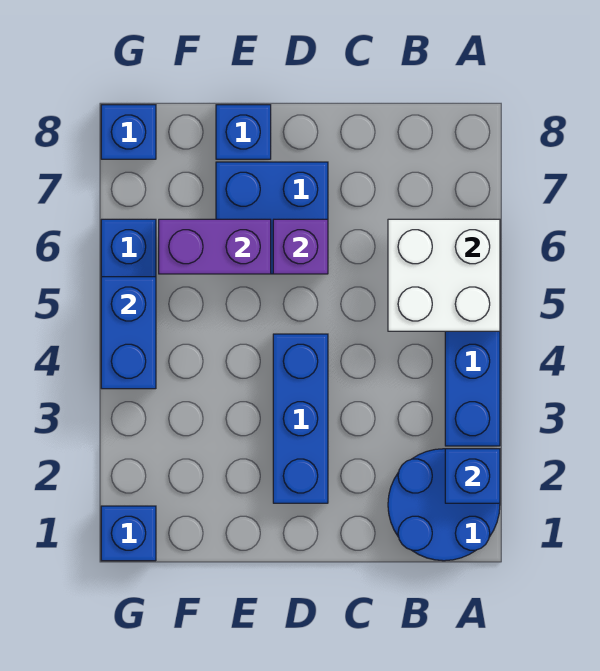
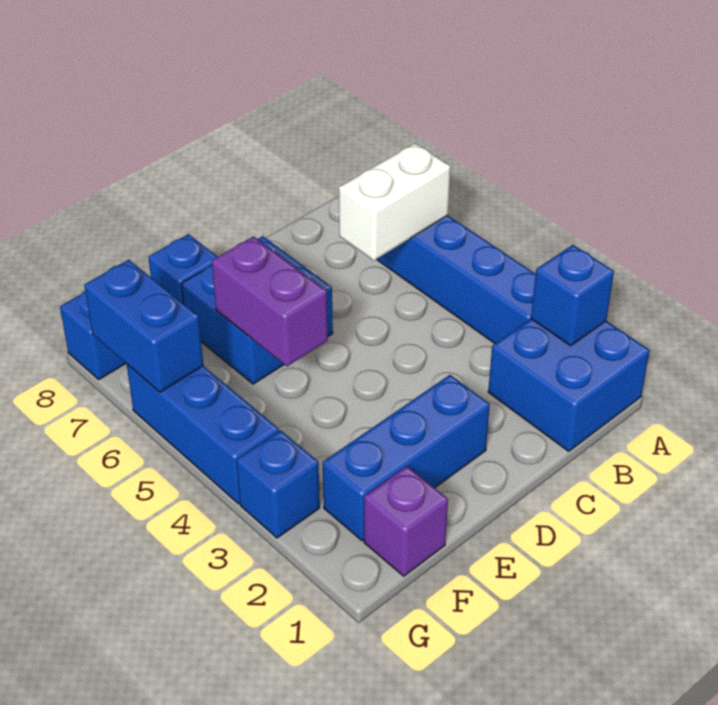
blue 2x2 round brick [388,449,500,561] -> blue 2x2 brick [488,319,650,451]
white 2x2 brick [388,219,500,331] -> white 1x2 brick [339,143,451,260]
blue 1x3 brick [273,334,328,503] -> blue 1x3 brick turned to [323,375,490,541]
purple 1x1 brick [273,219,328,274] -> purple 1x1 brick moved to [364,466,448,576]
purple 1x2 brick [159,219,271,274] -> purple 1x2 brick turned to [212,236,328,366]
blue 1x1 brick [101,506,156,561] -> blue 1x1 brick moved to [237,430,320,538]
blue 1x2 brick [101,277,156,389] -> blue 1x2 brick moved to [84,260,204,392]

